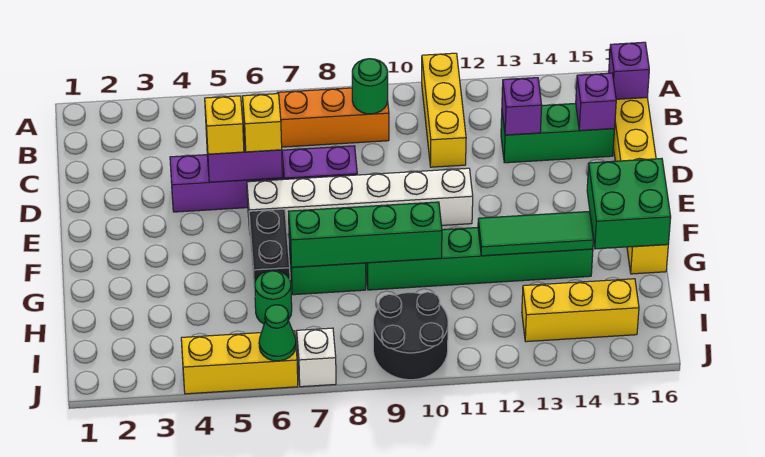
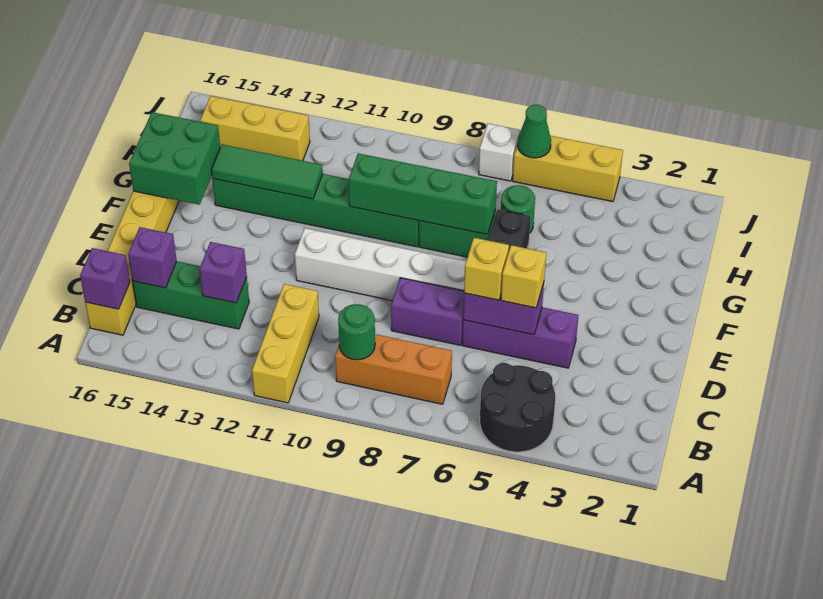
black 2x2 round brick [373,292,448,380] -> black 2x2 round brick moved to [480,363,555,452]

